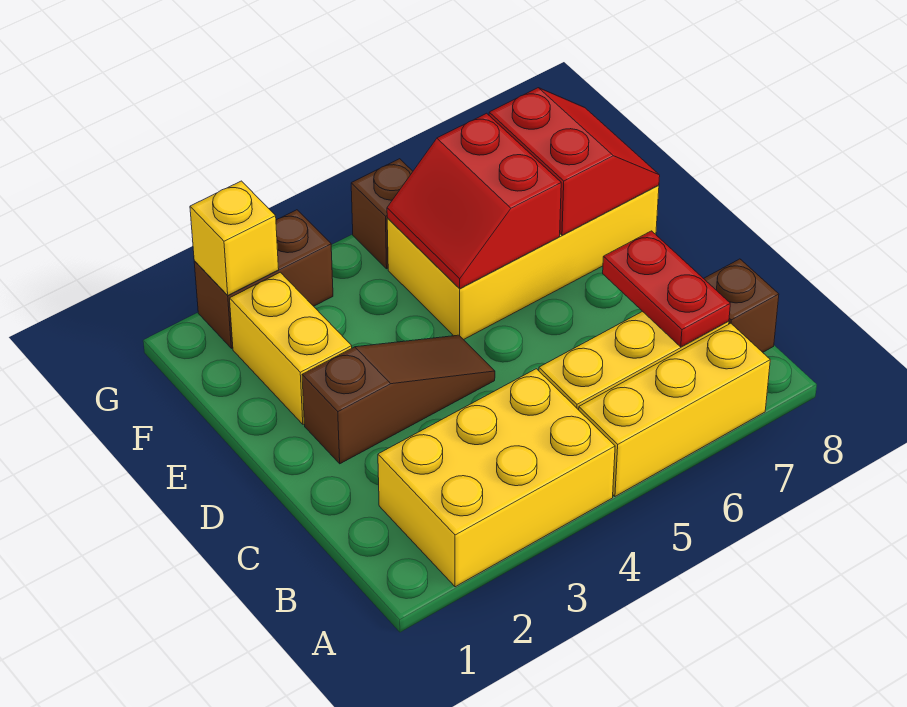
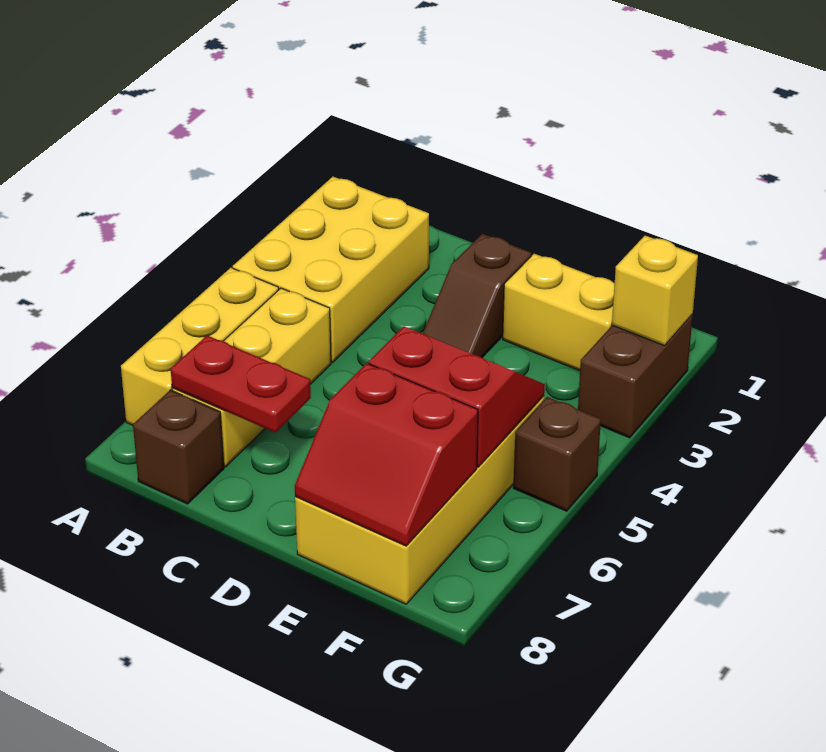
brown 1x3 slope [302,335,495,464] -> brown 1x2 slope [423,234,531,357]

